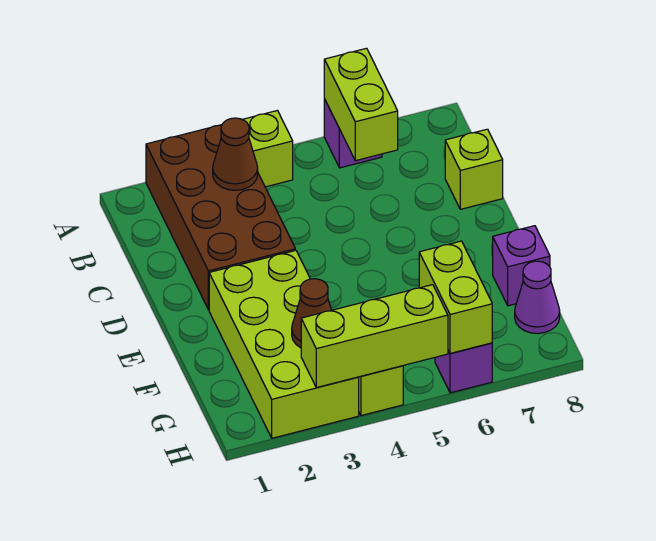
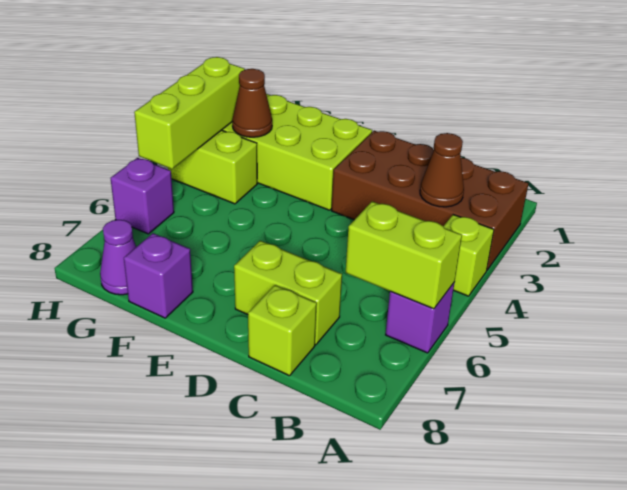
lime 1x2 brick [419,241,492,353] -> lime 1x2 brick moved to [234,241,342,345]

